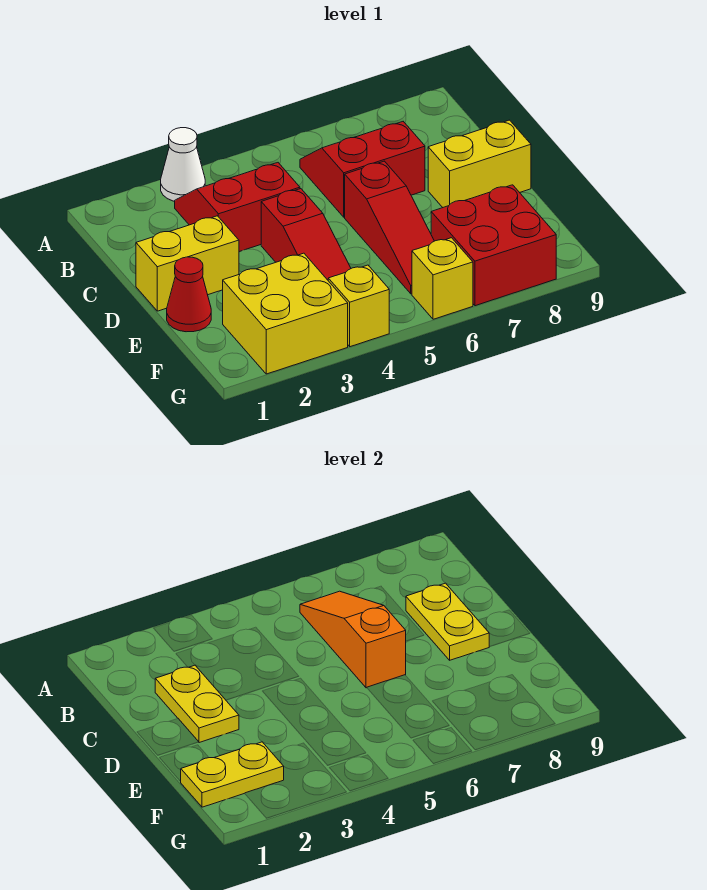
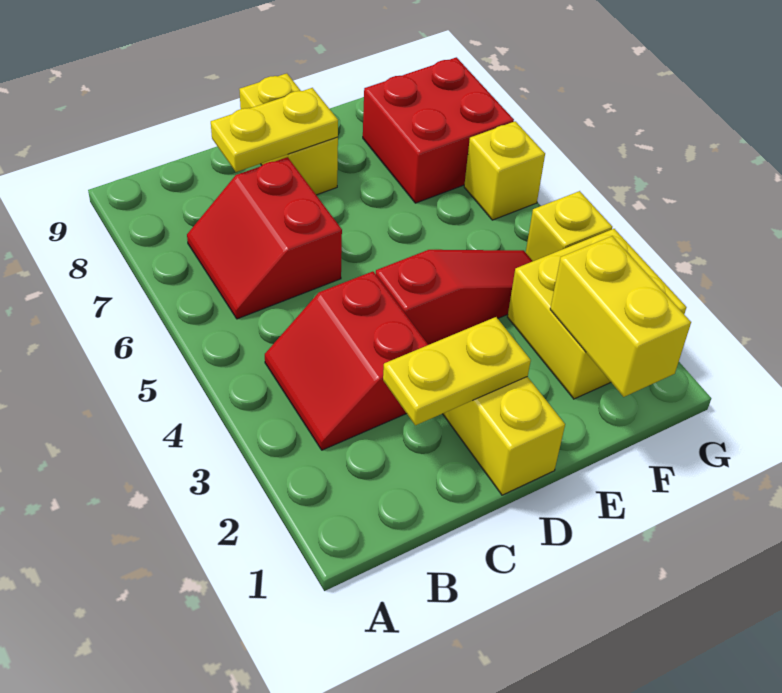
white 1x1 cone [161,128,205,201] -> none
orange 1x3 slope [300,591,406,688] -> none
red 1x3 slope [345,161,434,294] -> none
red 1x1 cone [167,257,211,332] -> none
yellow 1x2 plate [181,742,284,807] -> yellow 1x2 brick [550,236,691,397]

